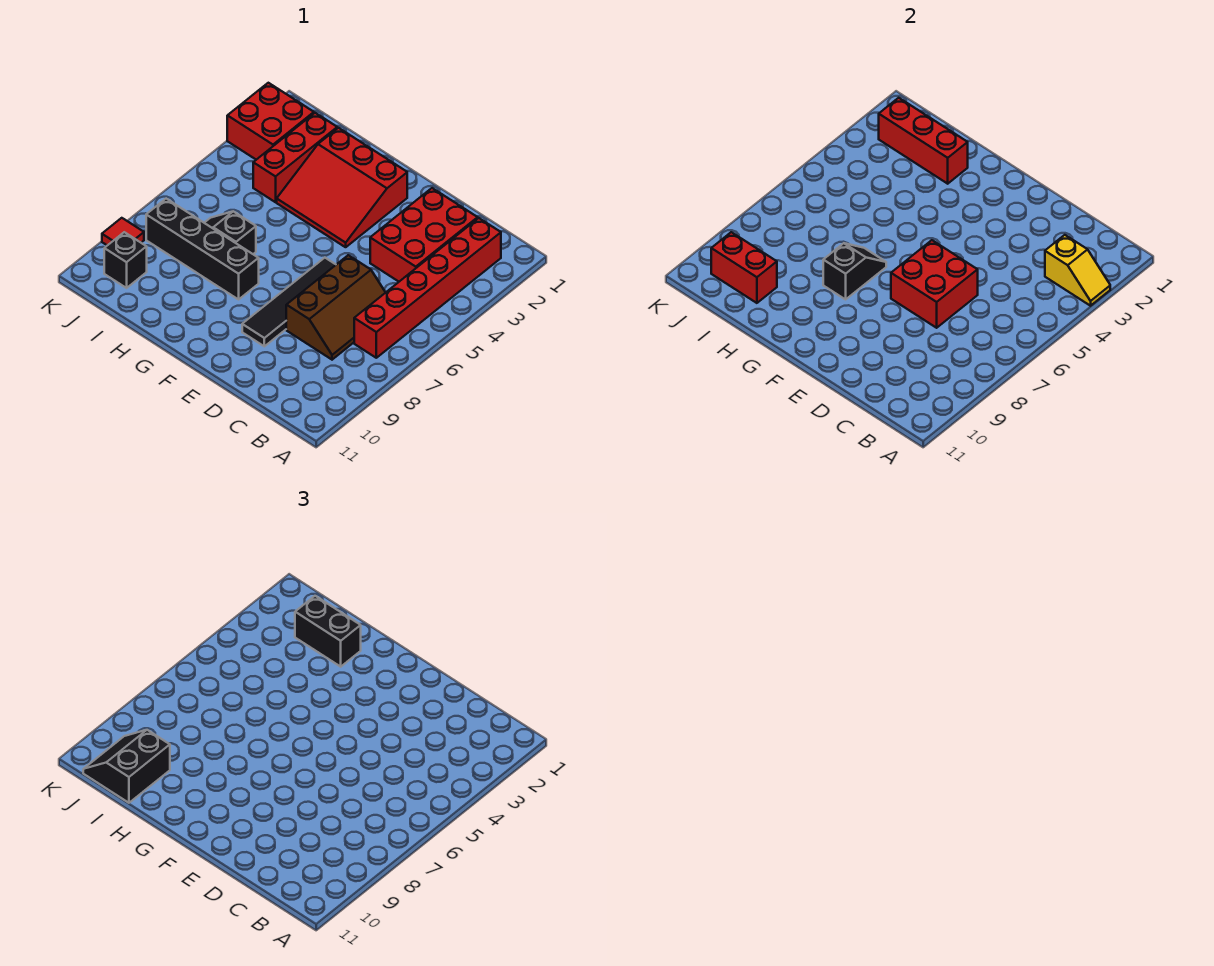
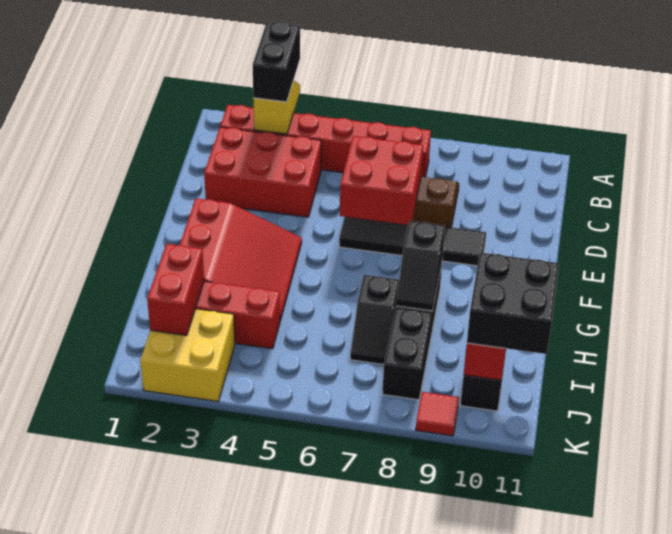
black 1x2 slope [823,243,886,299] -> black 1x2 slope turned to [396,221,445,311]
red 1x3 brick [879,98,968,184] -> red 1x2 brick [147,244,204,336]
black 1x2 brick [295,596,361,667] -> black 1x2 brick moved to [253,21,300,102]
black 2x2 slope [83,730,170,803] -> black 2x2 brick [467,253,559,354]
red 2x2 brick [227,83,314,160] -> yellow 2x2 brick [140,309,235,401]

